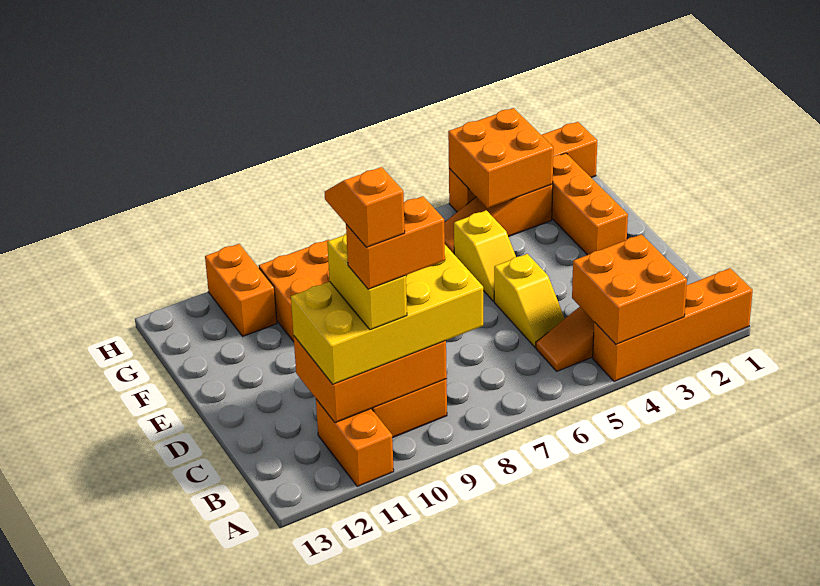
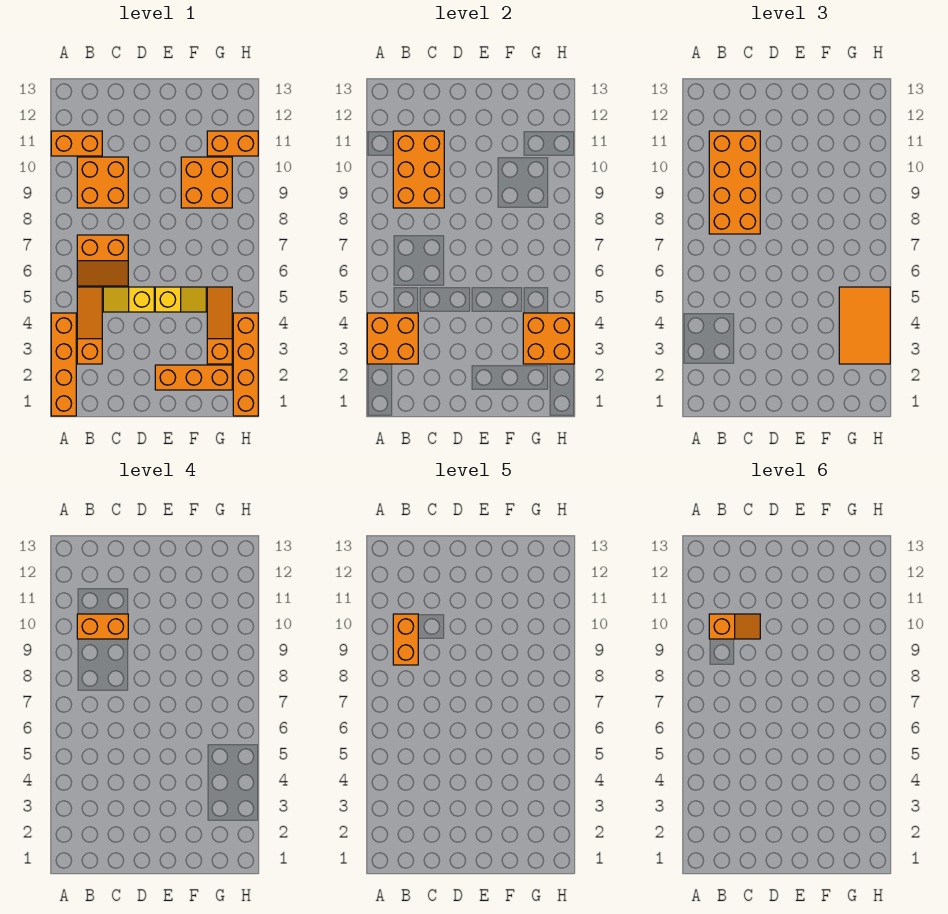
none -> orange 2x2 slope [77,235,128,286]
yellow 2x4 brick [291,245,483,384] -> orange 2x4 brick [709,131,760,234]
yellow 1x2 brick [327,234,407,330] -> orange 1x2 brick [77,614,128,639]
yellow 1x2 slope [454,210,516,301] -> yellow 1x2 slope turned to [155,287,206,312]
none -> orange 2x3 tile [839,287,890,364]

